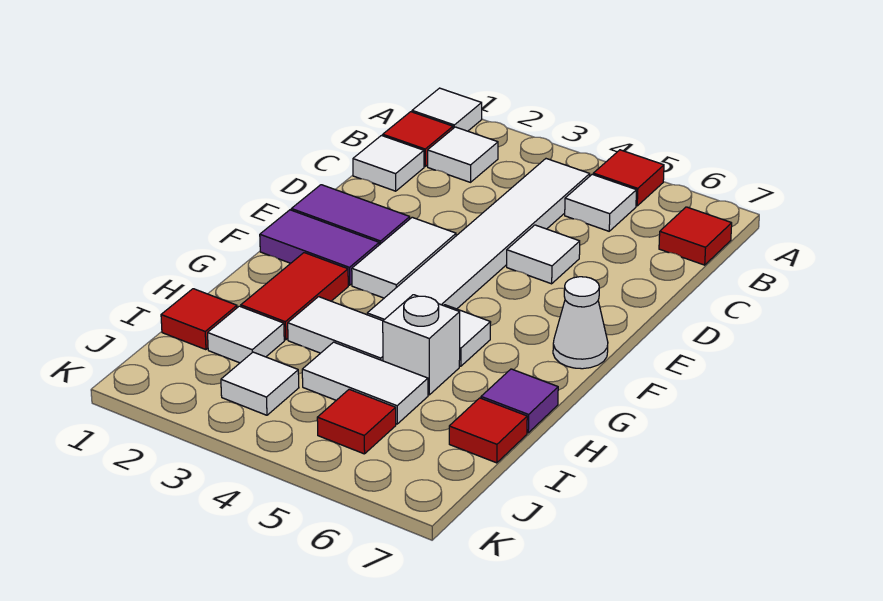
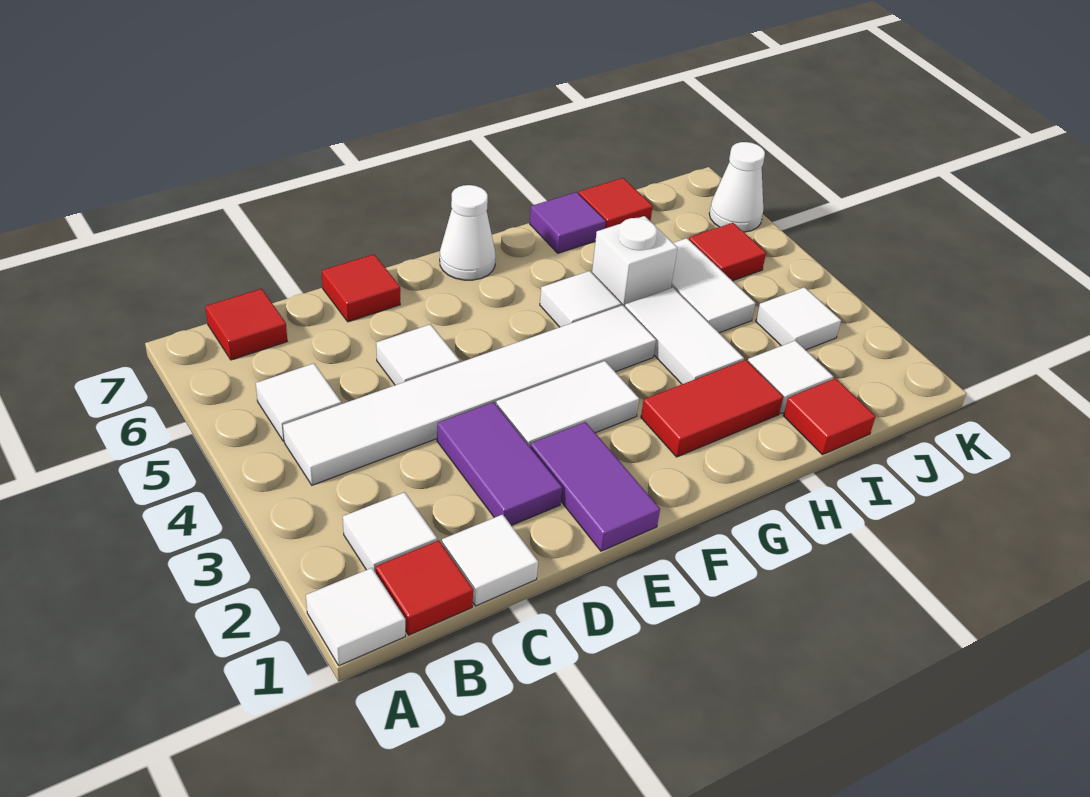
red 1x1 tile [593,150,664,206] -> red 1x1 tile moved to [322,254,400,322]
purple 1x2 tile [260,210,379,285] -> purple 1x2 tile moved to [437,402,562,526]
none -> white 1x1 cone [709,142,765,232]

